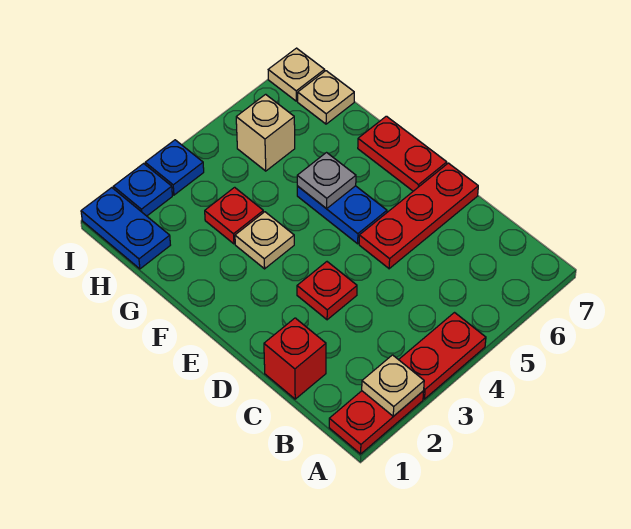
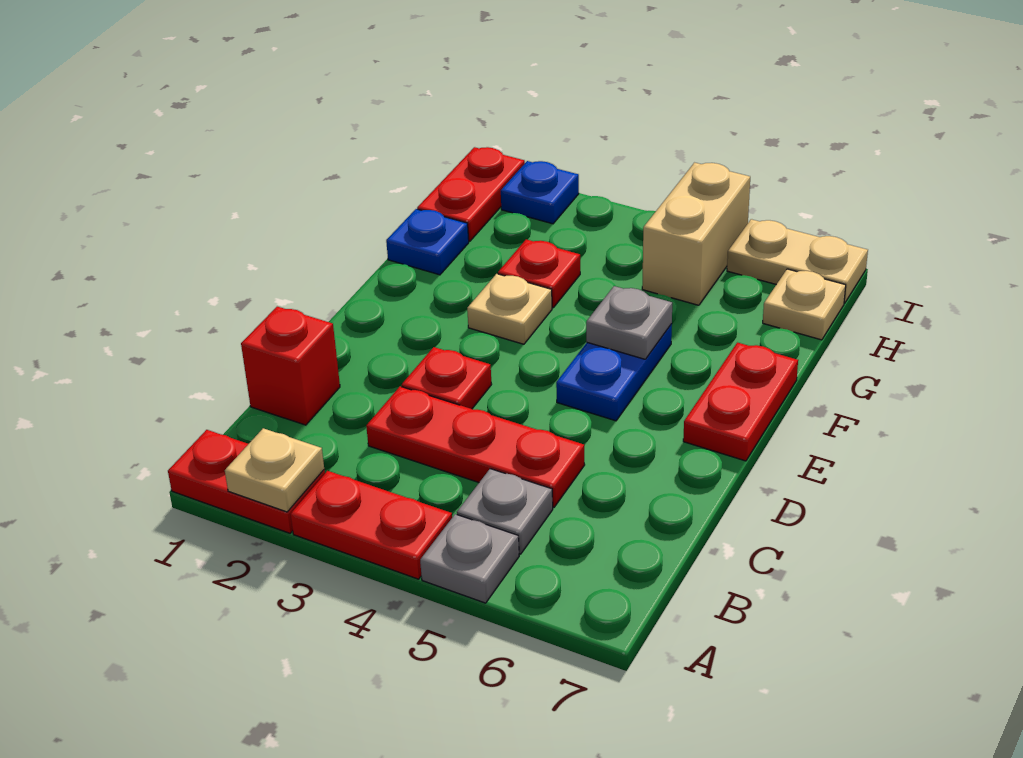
none -> grey 1x1 plate [420,514,519,603]
none -> grey 1x1 plate [457,469,553,554]
red 1x3 plate [359,163,478,269] -> red 1x3 plate moved to [366,386,585,507]
blue 1x2 plate [81,188,170,269] -> red 1x2 plate [417,147,525,241]
tan 1x1 brick [236,94,295,171] -> tan 1x2 brick [642,163,750,305]
blue 1x1 plate [145,140,204,195] -> blue 1x1 plate moved to [386,209,469,275]
tan 1x1 plate [268,48,325,101] -> tan 1x2 plate [727,219,868,303]

